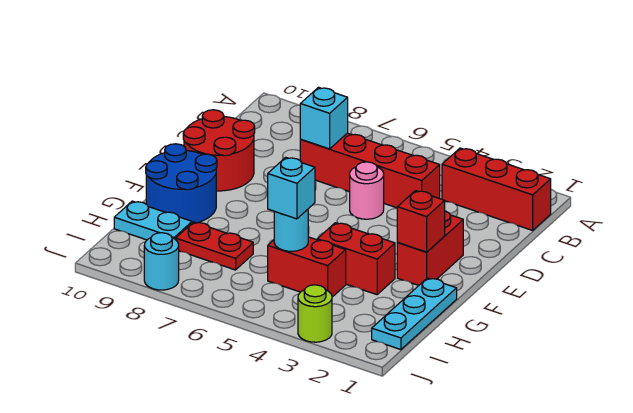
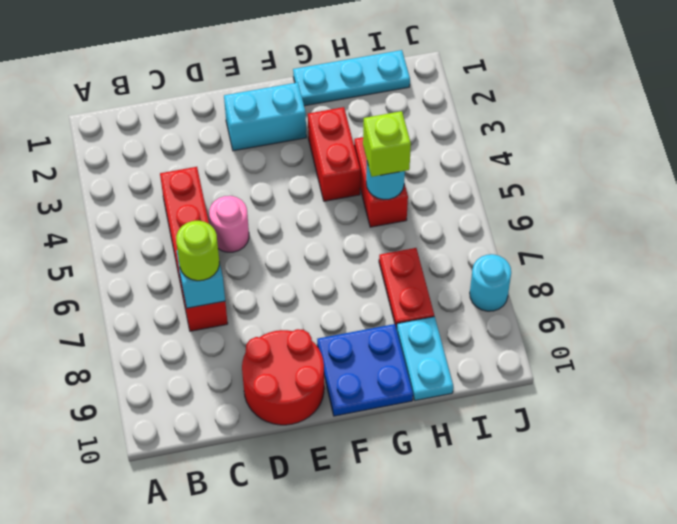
red 1x3 brick [442,148,551,230] -> none
red 1x2 brick [397,211,463,285] -> cyan 1x2 brick [224,82,306,151]
red 1x1 brick [397,191,445,252] -> none
blue 2x2 round brick [146,144,217,223] -> blue 2x2 plate [317,324,413,416]
cyan 1x1 brick [268,157,315,219] -> lime 1x1 brick [363,111,411,177]
lime 1x1 round brick [298,285,332,342] -> lime 1x1 round brick moved to [176,221,219,281]

